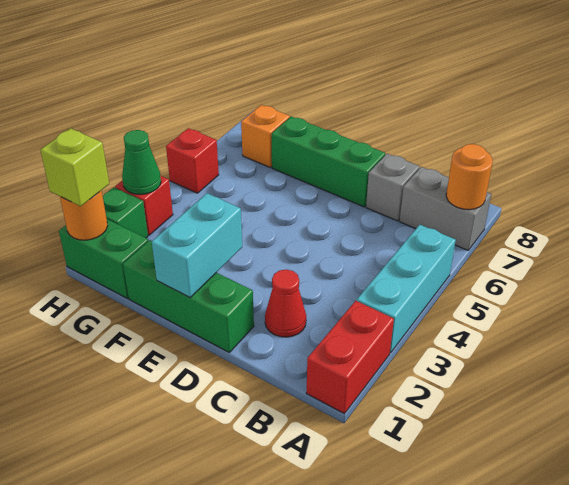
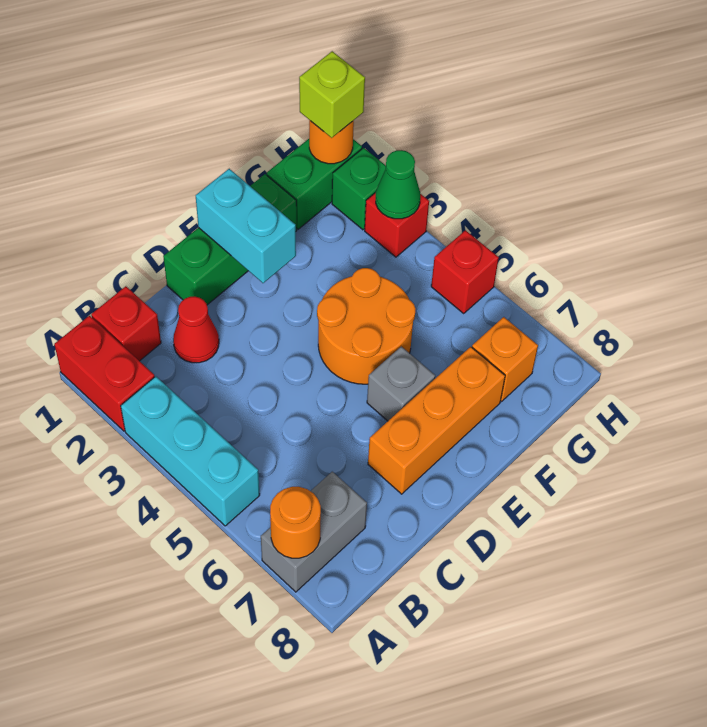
none -> red 1x1 brick [91,286,161,361]
grey 1x1 brick [366,154,420,221] -> grey 1x1 brick moved to [367,346,435,421]
green 1x3 brick [272,116,385,207] -> orange 1x3 brick [368,347,505,494]
none -> orange 2x2 round brick [317,268,416,384]

